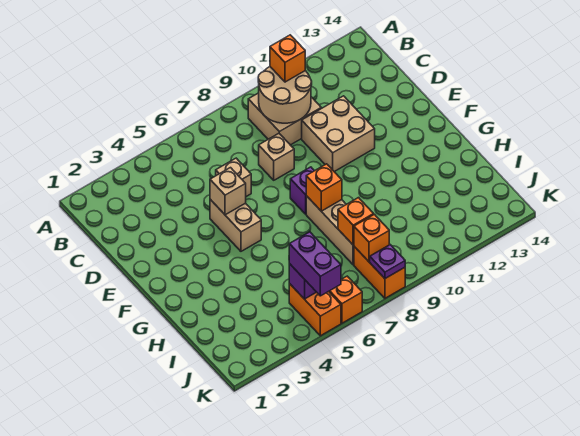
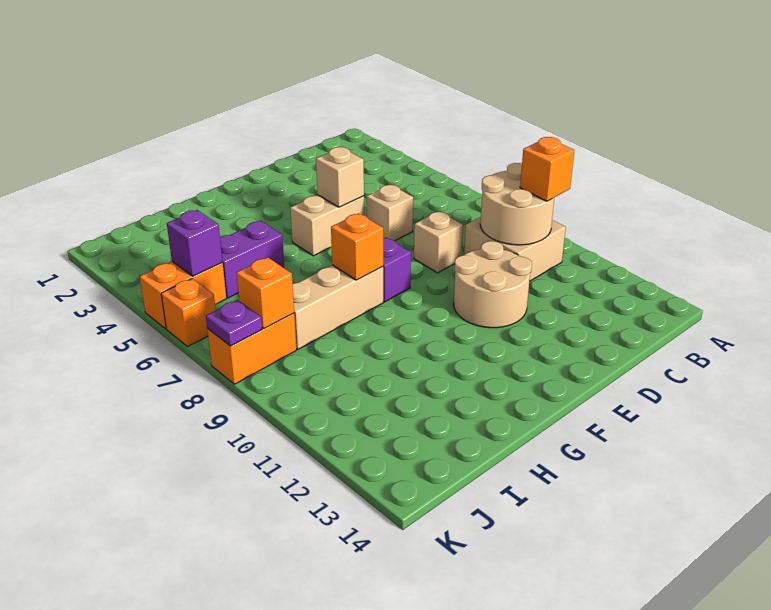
tan 2x2 brick [302,96,375,172] -> tan 2x2 round brick [454,241,532,328]
orange 1x1 brick [338,198,374,245] -> none
purple 1x2 brick [289,232,341,296] -> purple 1x2 brick moved to [220,221,284,298]

